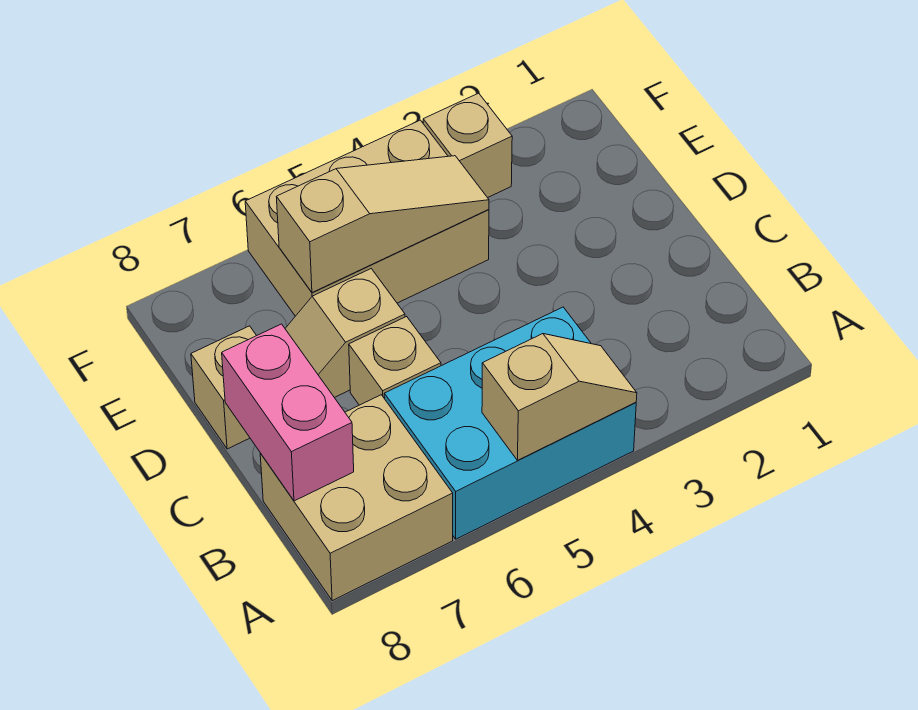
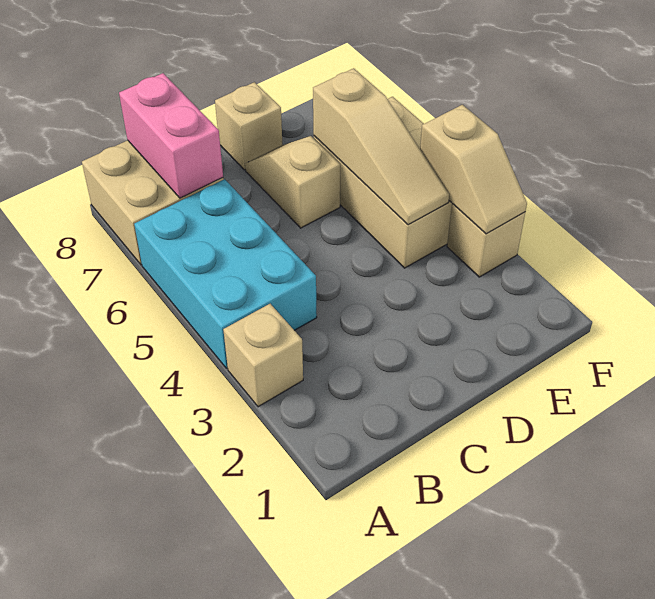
tan 1x2 slope [482,334,637,460] -> tan 1x2 slope moved to [420,105,527,234]
pink 1x2 brick [222,324,354,501] -> pink 1x2 brick turned to [119,73,223,198]
tan 1x1 brick [349,316,441,405] -> tan 1x1 brick moved to [223,304,303,407]

